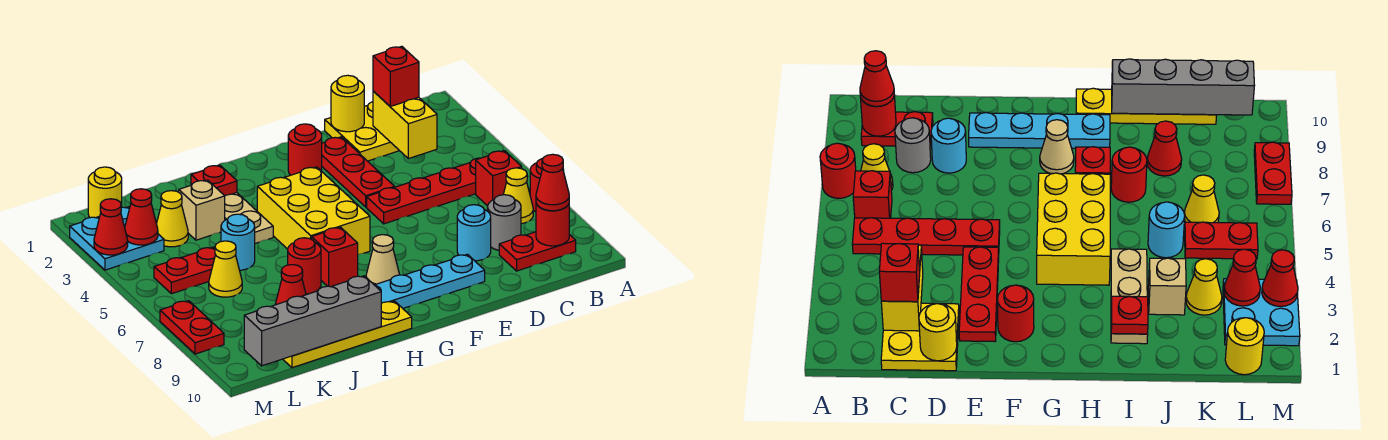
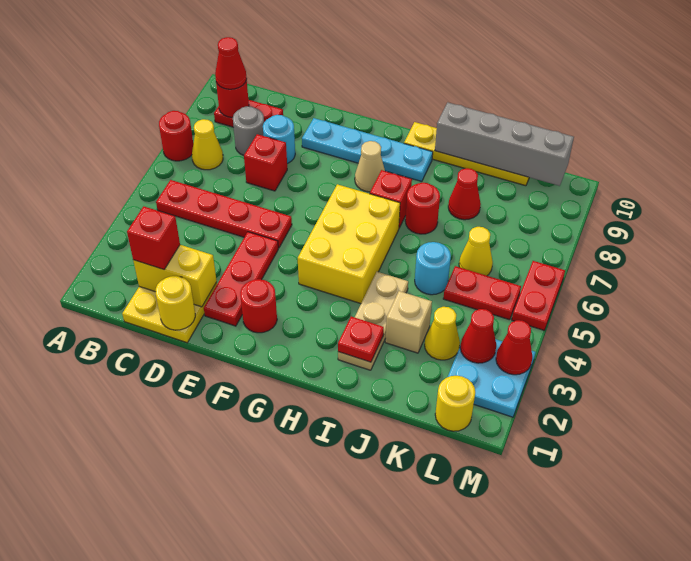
red 1x1 brick [476,151,522,206] -> red 1x1 brick moved to [244,134,287,191]
yellow 1x2 brick [373,91,437,159] -> yellow 1x2 brick turned to [133,245,217,307]
red 1x2 plate [160,301,224,354] -> red 1x2 plate moved to [512,261,565,330]

